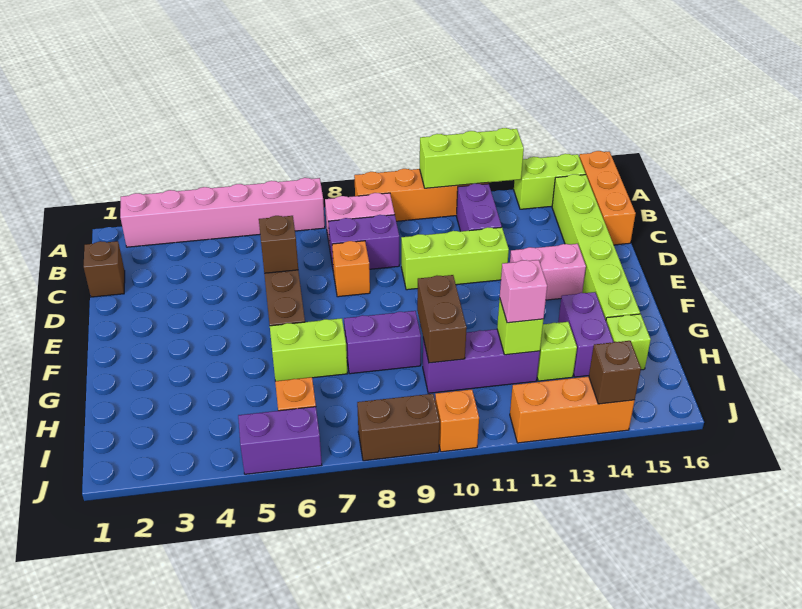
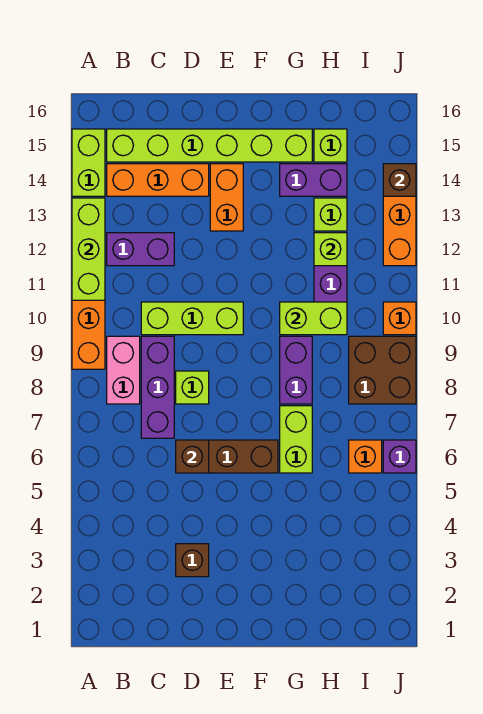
pink 1x6 brick [120,178,325,247] -> none
orange 1x3 brick [579,151,636,245] -> orange 1x3 brick moved to [107,164,209,196]
brown 1x1 brick [84,241,125,297] -> brown 1x1 brick moved to [176,544,209,577]
purple 1x2 brick [328,215,399,273] -> purple 1x3 brick [141,336,174,438]
orange 1x1 brick [332,241,370,297] -> lime 1x1 brick [176,371,209,404]
lime 1x3 brick [401,227,509,290] -> lime 1x3 brick turned to [141,302,243,335]
pink 1x2 brick [510,244,586,300] -> orange 1x2 brick [210,164,243,231]
brown 1x2 brick [417,275,467,363] -> lime 1x2 brick [280,302,347,335]
pink 1x1 brick [500,260,547,323] -> none
purple 1x2 brick [238,407,322,474] -> purple 1x1 brick [383,440,416,473]
brown 1x2 brick [357,394,440,461] -> brown 2x2 brick [349,336,416,404]

